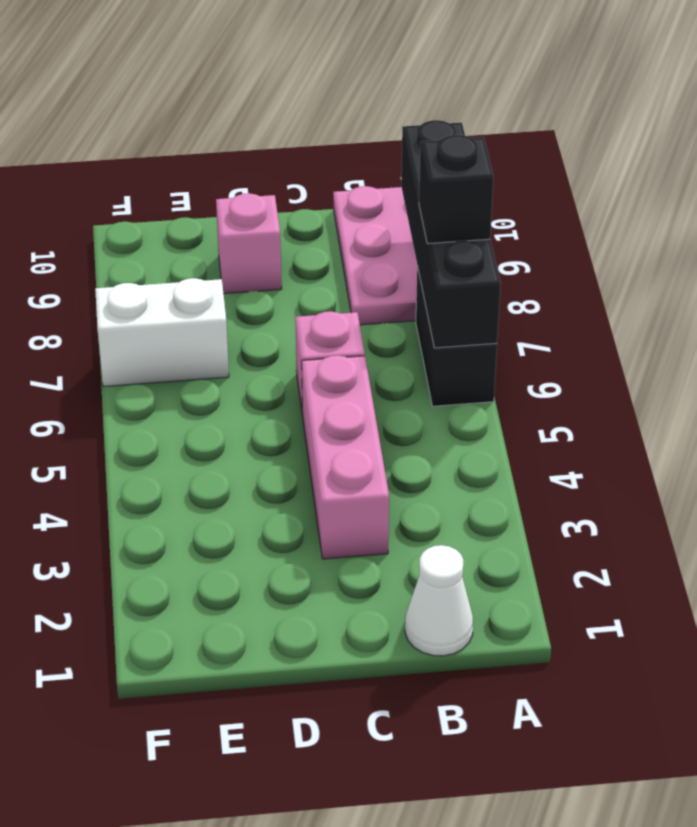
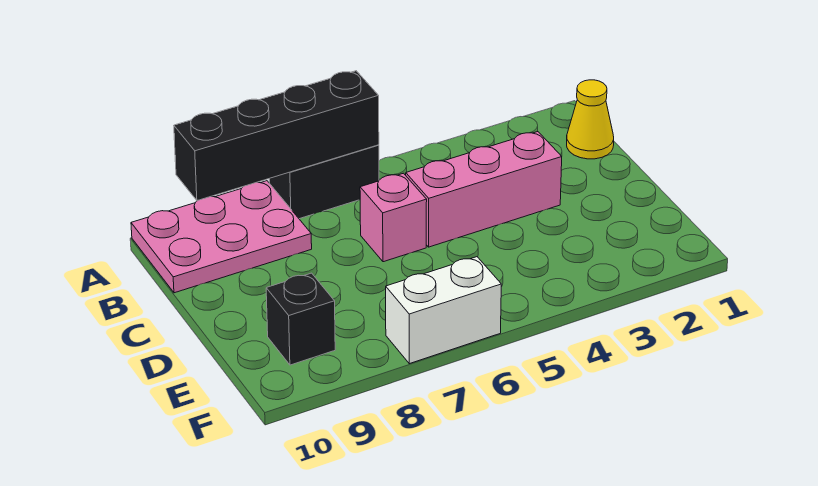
black 1x1 brick [419,135,494,244] -> black 1x1 brick moved to [266,273,335,365]
white 1x1 cone [405,545,473,656] -> yellow 1x1 cone [567,80,614,159]
pink 1x1 brick [216,193,282,294] -> none
white 1x2 brick [95,278,229,387] -> white 1x2 brick turned to [386,257,501,364]

